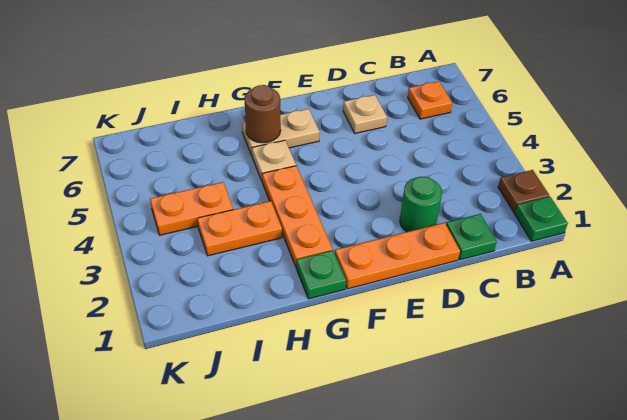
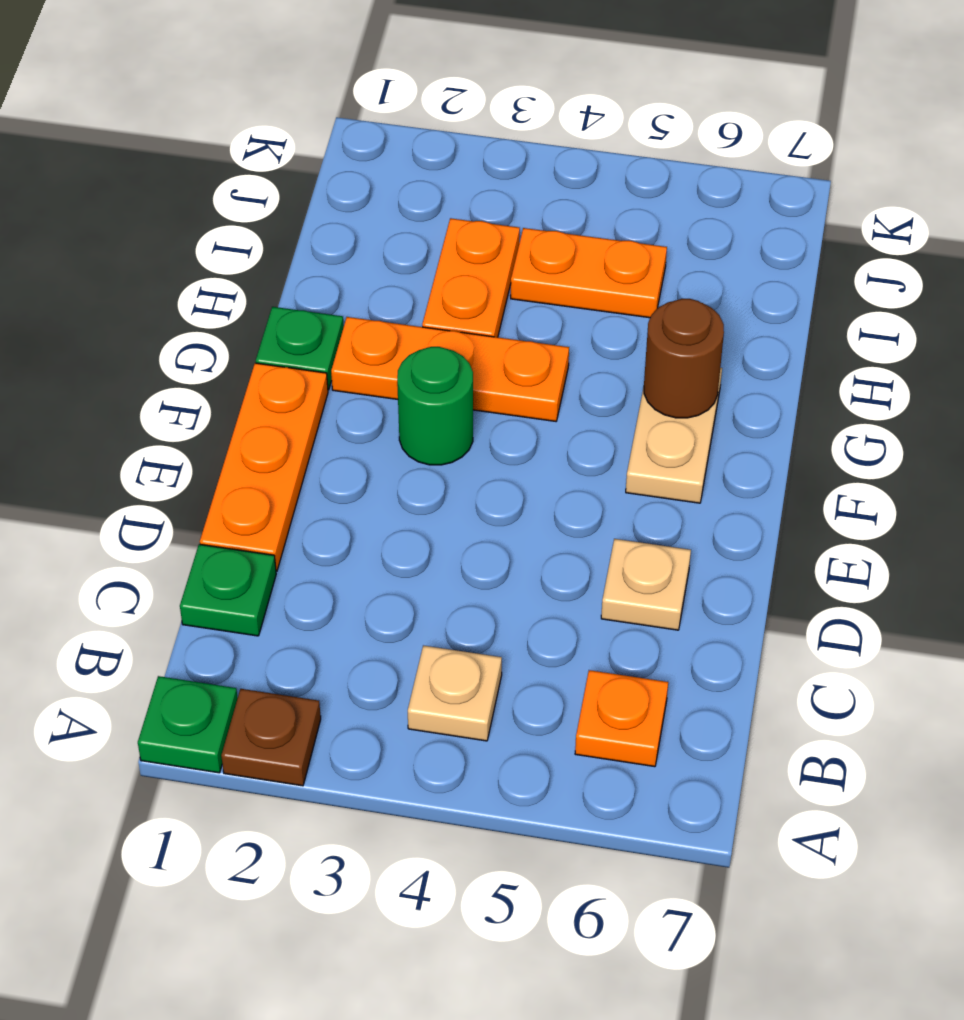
green 1x1 round brick [400,177,442,232] -> green 1x1 round brick moved to [397,347,473,465]
tan 1x1 plate [252,140,296,181] -> tan 1x1 plate moved to [408,645,502,741]
orange 1x2 plate [150,182,233,235] -> orange 1x2 plate turned to [511,228,667,318]

